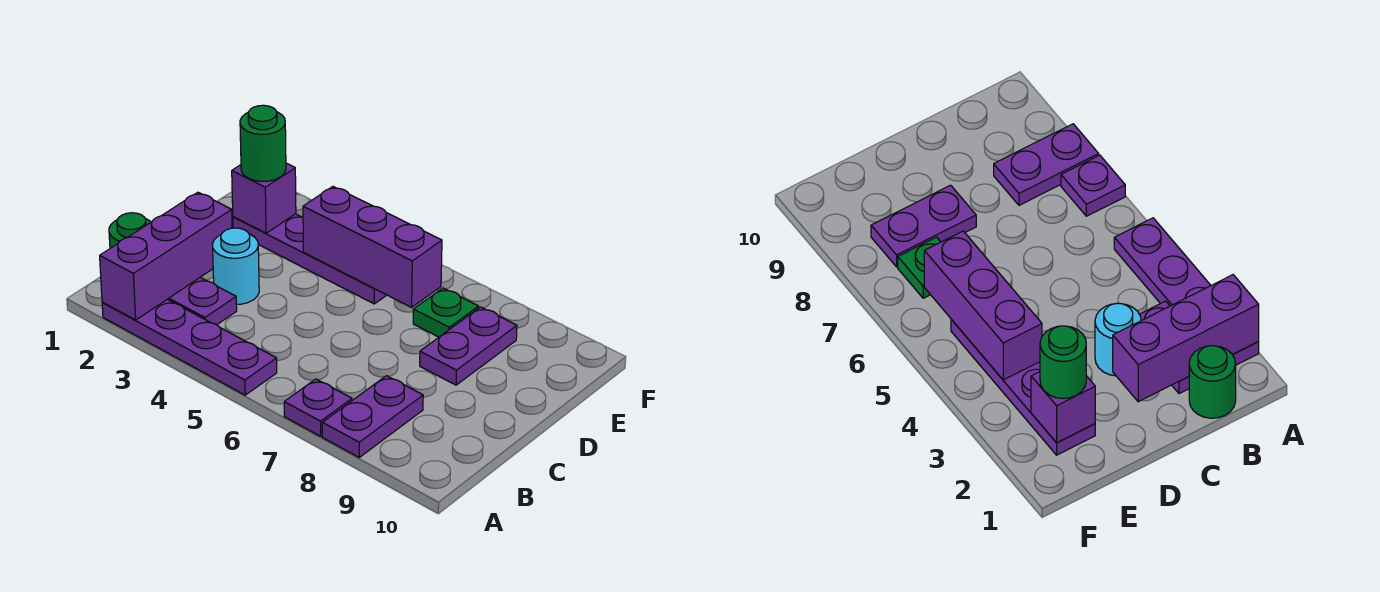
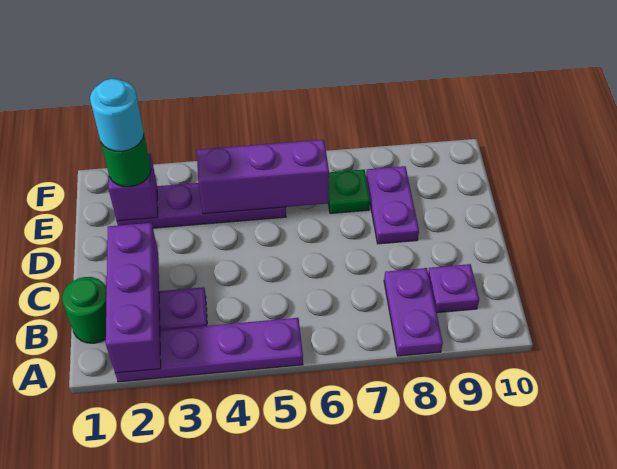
purple 1x1 plate [284,379,352,436] -> purple 1x1 plate moved to [428,264,479,313]
cyan 1x1 round brick [213,228,259,305] -> cyan 1x1 round brick moved to [90,79,144,151]

